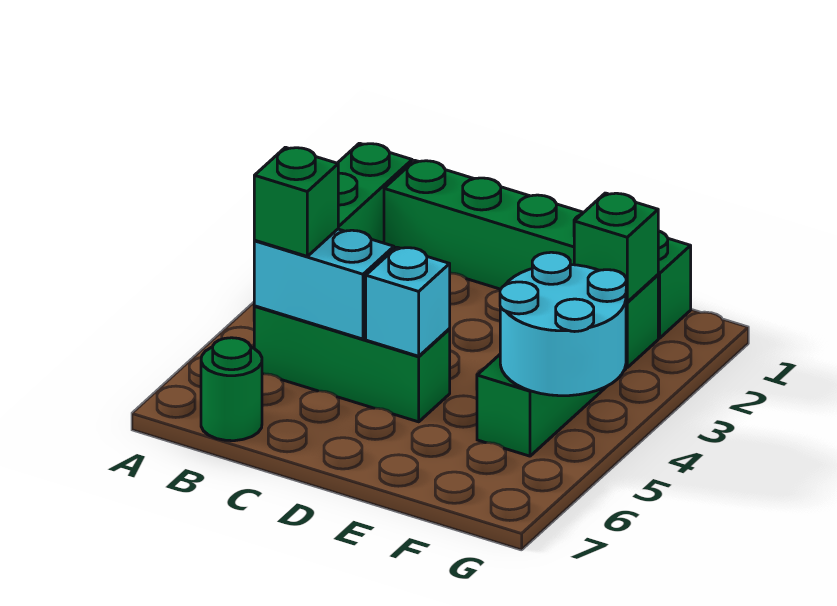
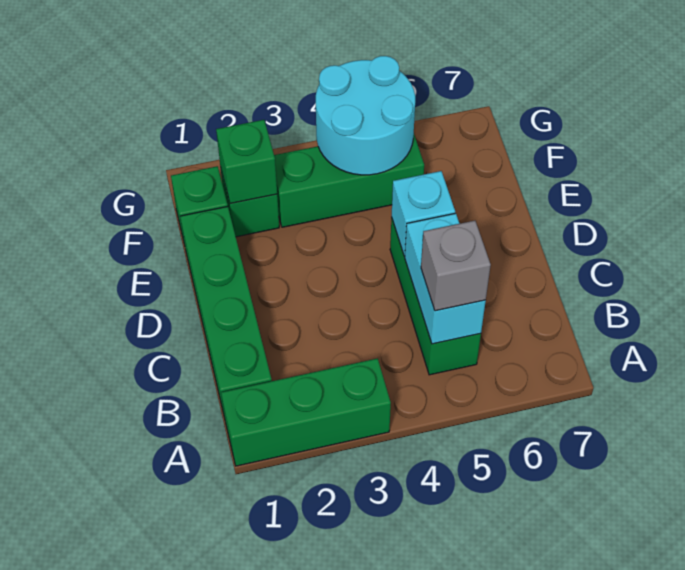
green 1x1 brick [254,147,338,256] -> grey 1x1 brick [421,221,491,311]
green 1x1 round brick [201,338,262,441] -> none

